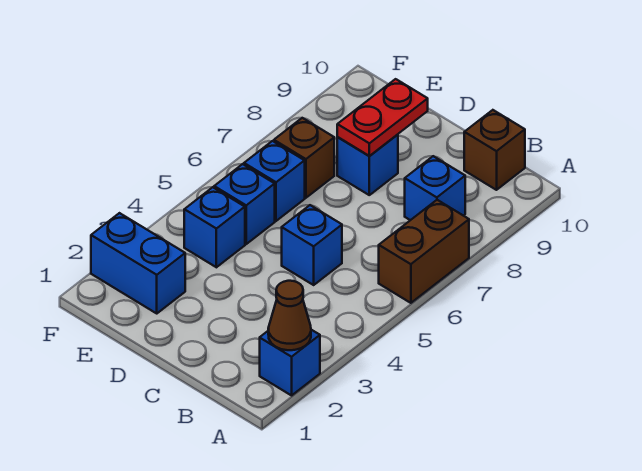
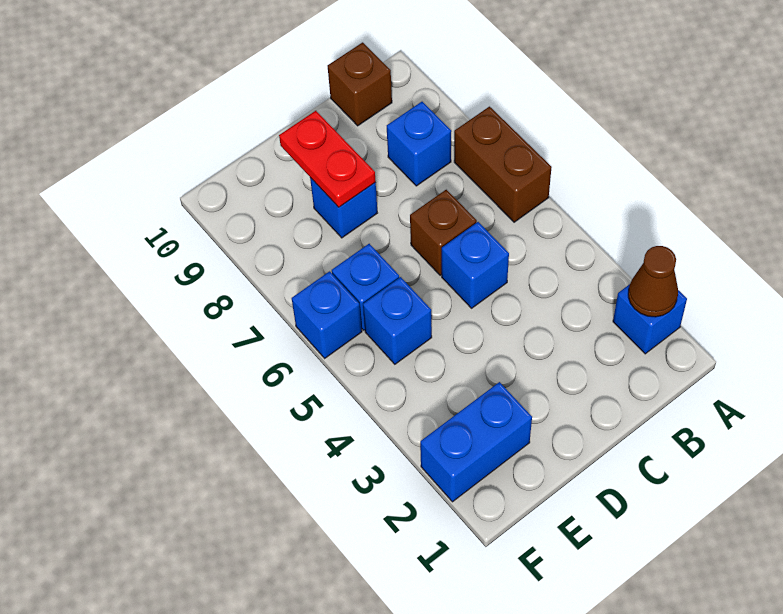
blue 1x1 brick [184,187,245,267] -> blue 1x1 brick moved to [292,271,362,358]
brown 1x1 brick [274,118,334,198] -> brown 1x1 brick moved to [410,190,477,276]

